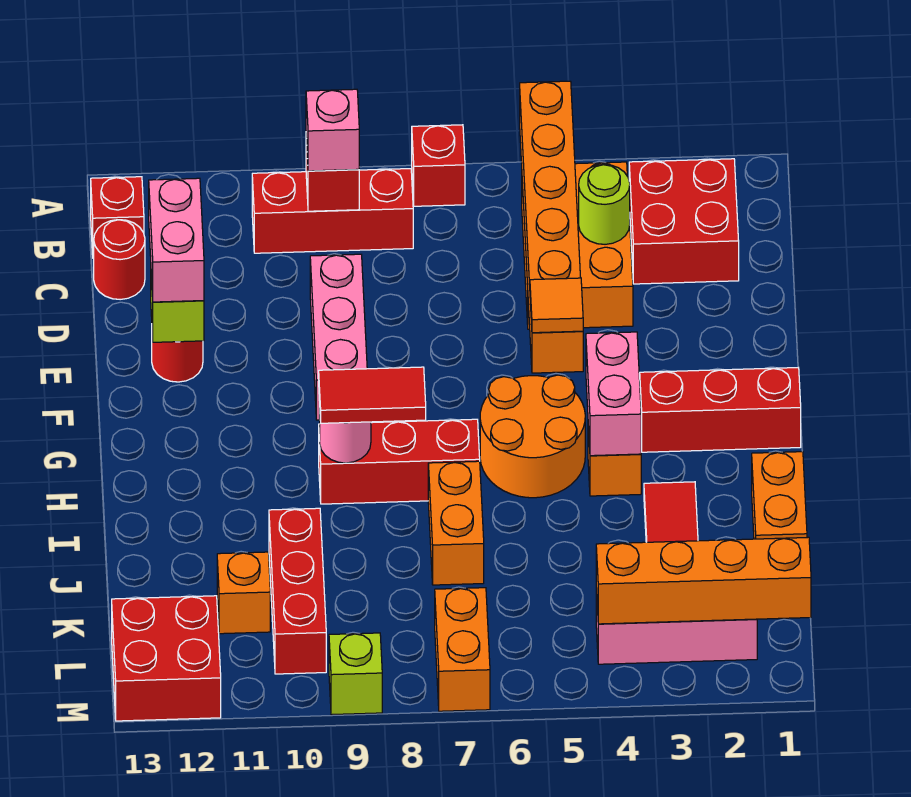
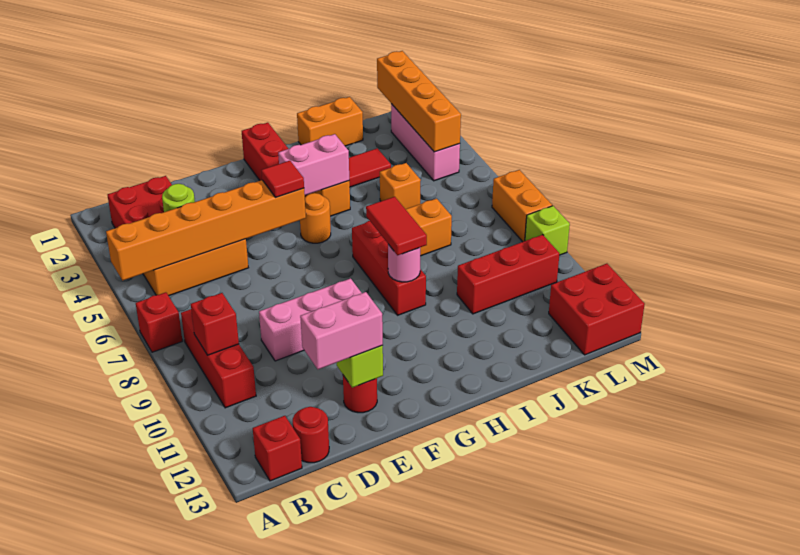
pink 1x1 brick [306,89,359,171] -> none
orange 1x1 tile [530,278,583,333] -> red 1x1 tile [261,161,304,197]
orange 2x2 round brick [480,375,585,498] -> orange 1x1 round brick [300,193,331,243]
orange 1x1 brick [217,552,270,634] -> orange 1x1 brick moved to [380,163,421,209]
orange 1x2 brick [435,588,490,711] -> orange 1x2 brick turned to [492,170,552,242]

